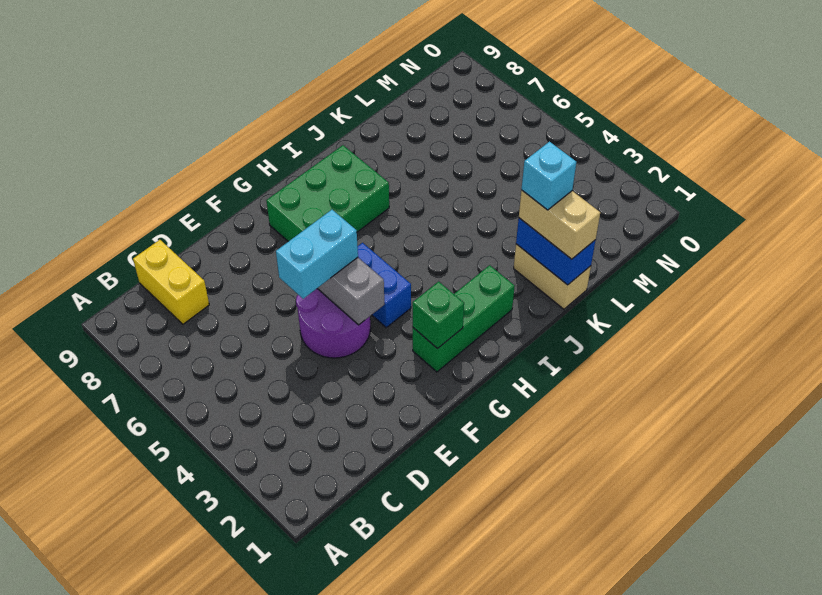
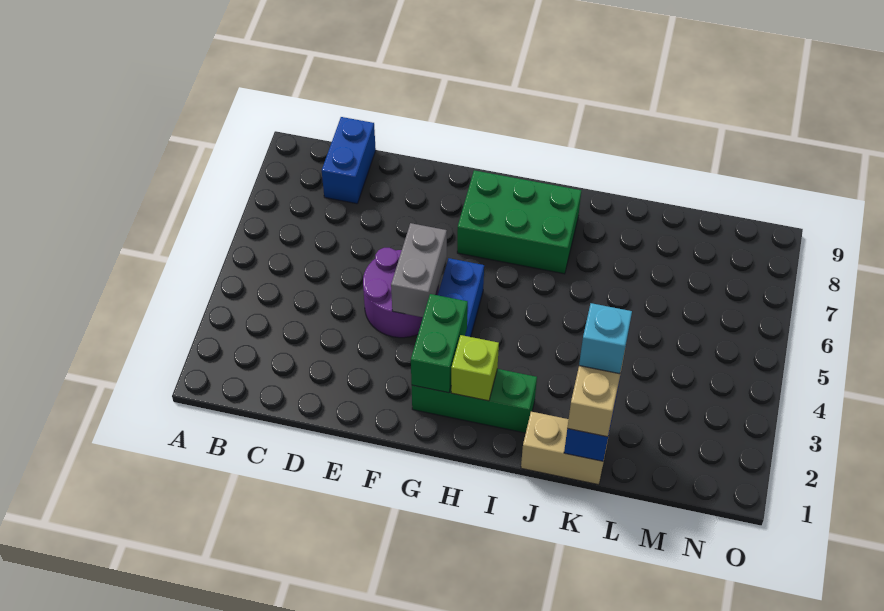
yellow 1x2 brick [133,240,209,324] -> blue 1x2 brick [322,117,376,204]
cyan 1x2 brick [276,210,358,299] -> none
green 1x1 brick [413,282,464,349] -> green 1x2 brick [411,294,468,393]
none -> lime 1x1 brick [451,335,499,401]
tan 1x2 brick [514,244,591,309] -> tan 1x2 brick turned to [521,412,609,485]

